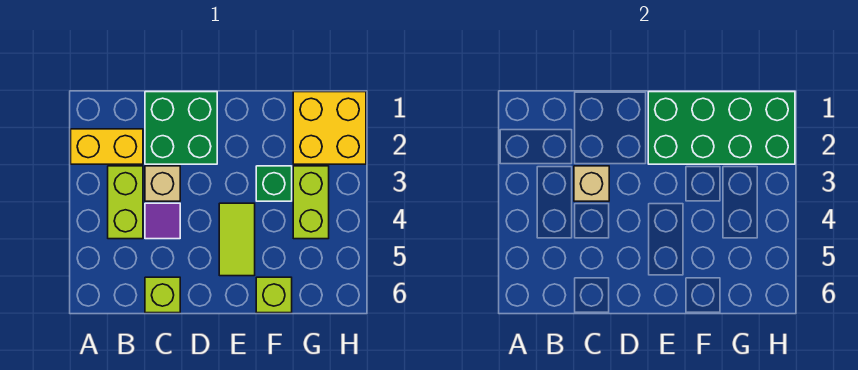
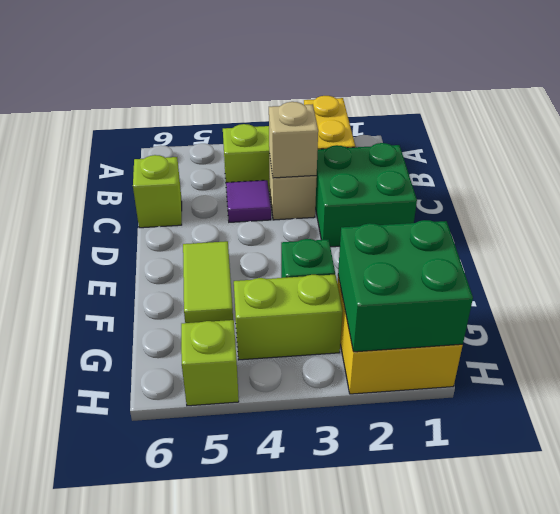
green 2x4 brick [648,92,795,164] -> green 2x2 brick [338,220,473,352]
lime 1x2 tile [219,203,255,276] -> lime 1x2 tile turned to [183,241,233,323]
lime 1x1 brick [256,277,292,313] -> lime 1x1 brick moved to [181,320,239,406]

